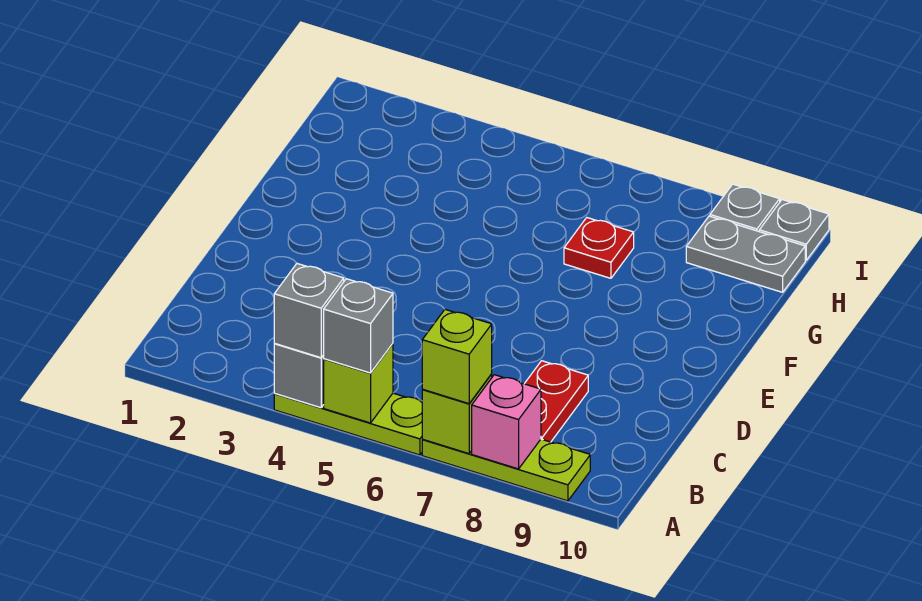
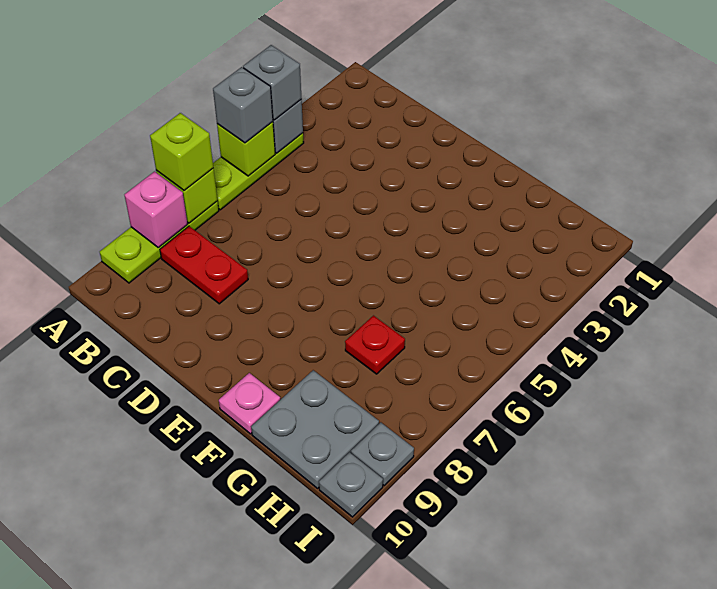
none -> pink 1x1 plate [219,373,280,434]
grey 1x2 plate [686,216,805,292] -> grey 2x2 plate [251,370,379,488]

